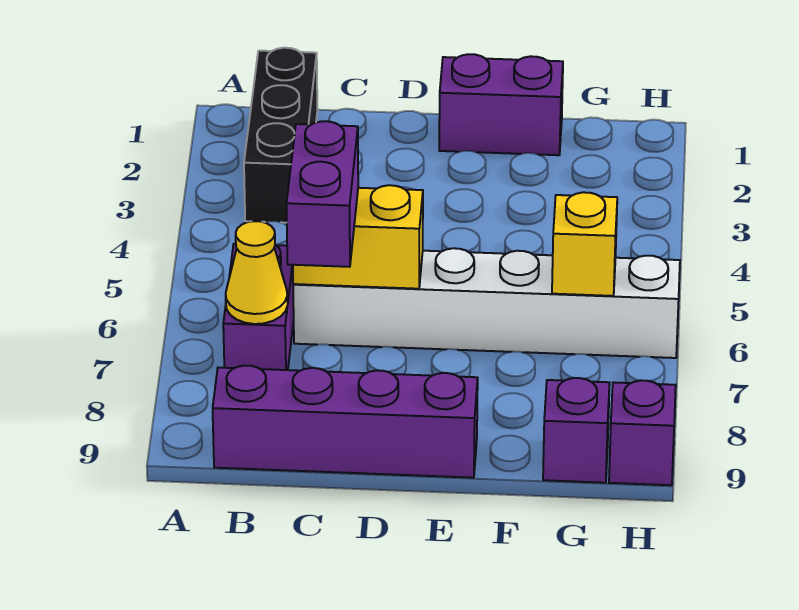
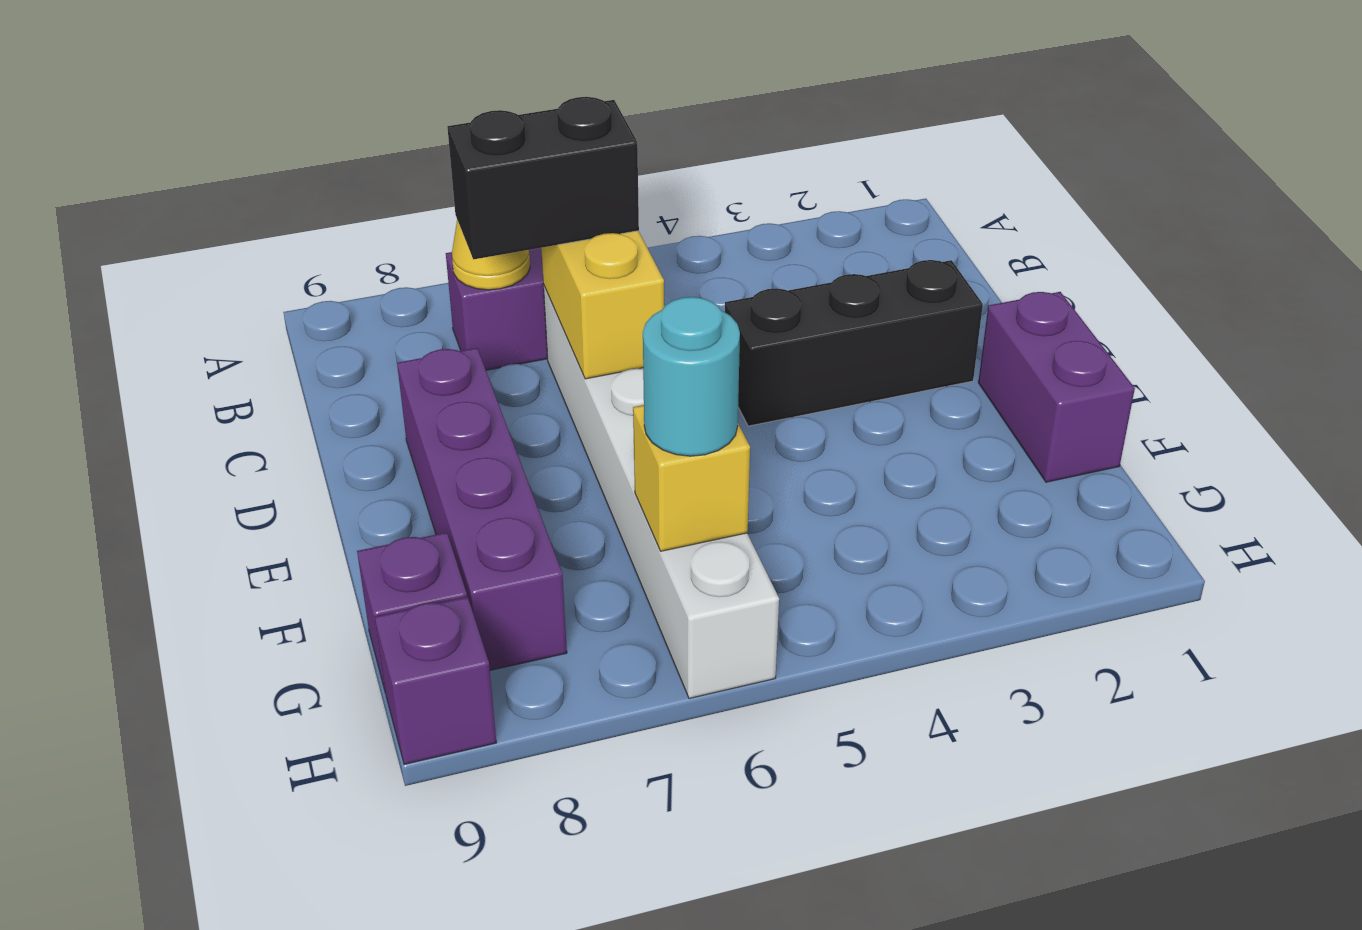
black 1x3 brick [244,48,317,223] -> black 1x3 brick moved to [725,260,983,426]
purple 1x4 brick [213,366,478,478] -> purple 1x4 brick moved to [397,348,567,670]
purple 1x2 brick [287,121,358,267] -> black 1x2 brick [447,97,639,259]
none -> cyan 1x1 round brick [643,297,740,456]

